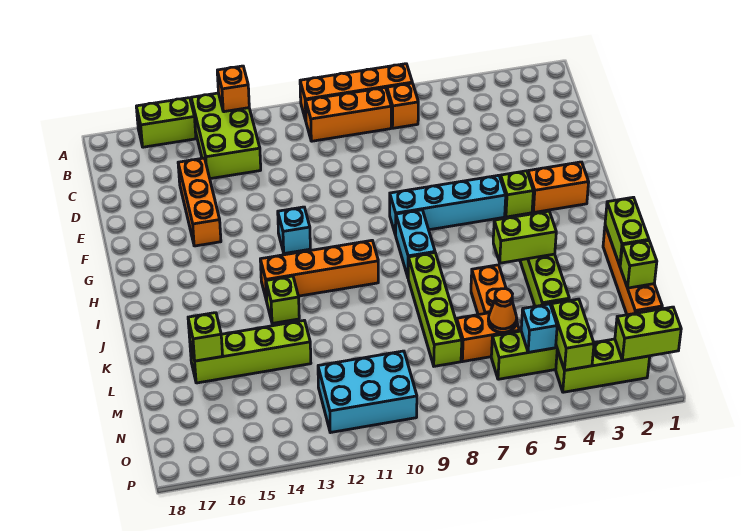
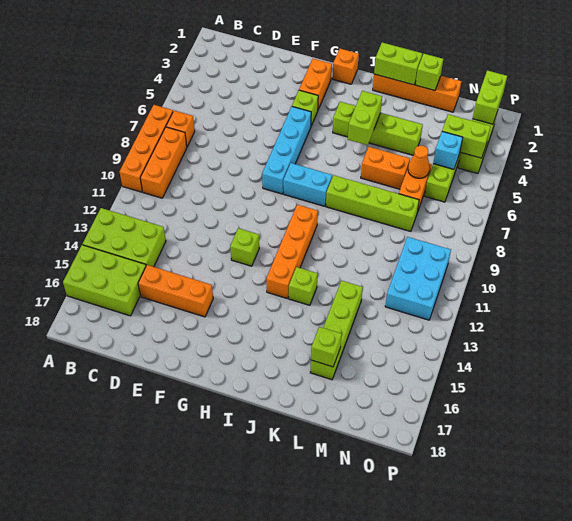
orange 1x1 brick [217,66,249,112] -> orange 1x1 brick moved to [332,49,359,84]
lime 1x2 brick [136,98,196,147] -> lime 2x3 brick [63,245,146,316]
cyan 1x1 brick [278,207,310,254] -> lime 1x1 brick [230,228,259,266]

